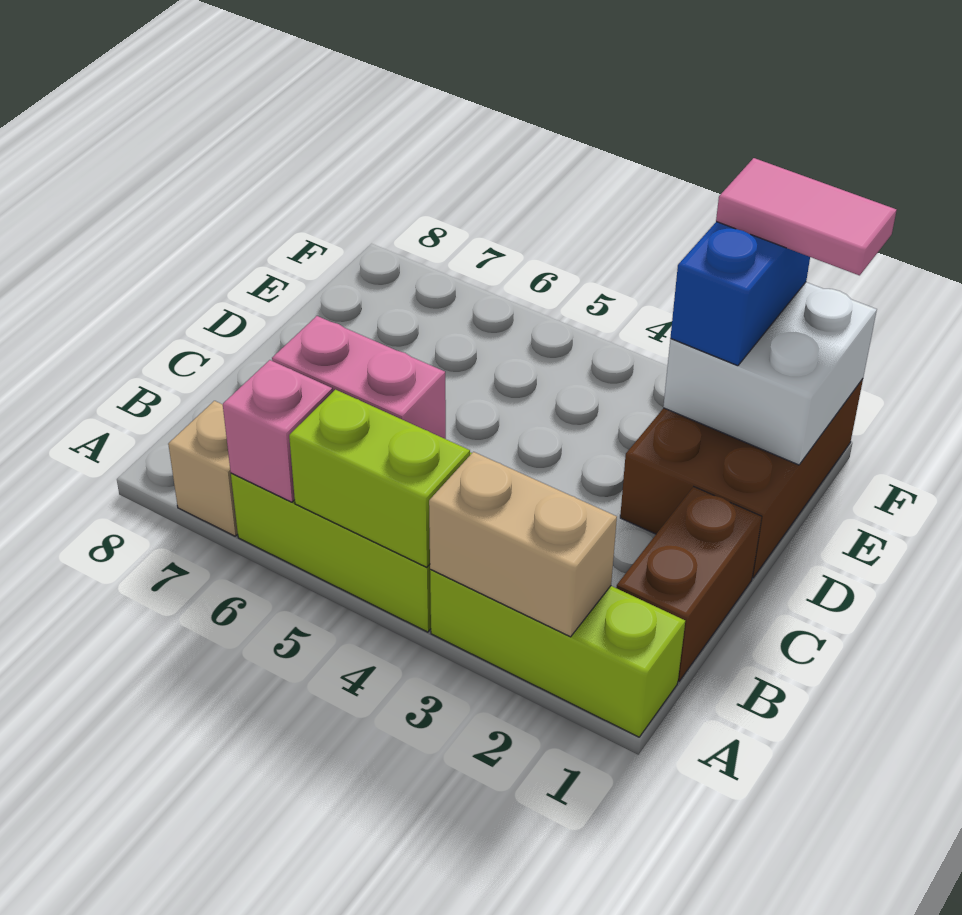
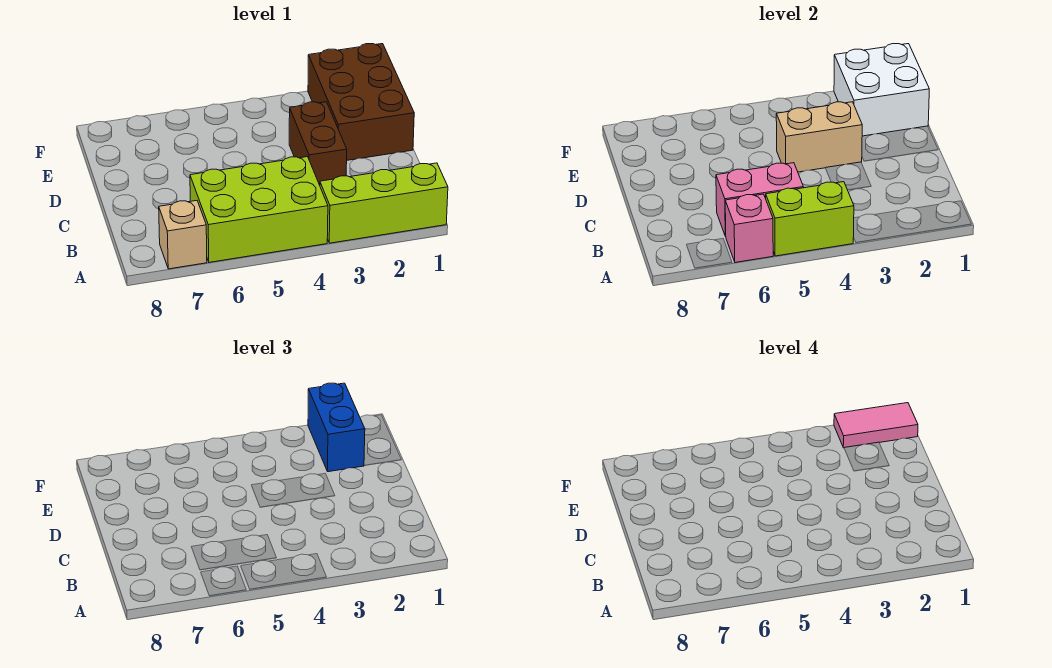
tan 1x2 brick [429,452,617,637] -> tan 1x2 brick moved to [776,102,862,172]
brown 1x2 brick [616,487,762,681] -> brown 1x2 brick moved to [289,102,347,185]

